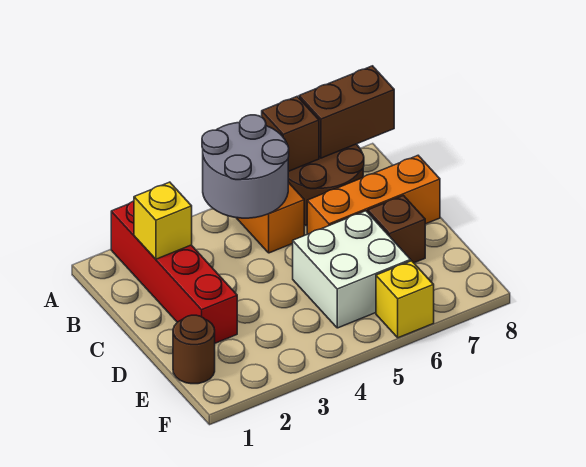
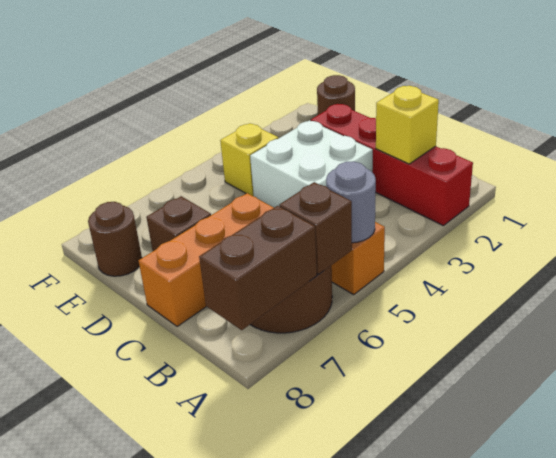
grey 2x2 round brick [202,115,289,218] -> grey 1x1 round brick [326,161,376,243]
white 2x2 brick [293,211,411,328] -> white 2x2 brick moved to [250,120,373,208]
none -> brown 1x1 round brick [88,202,142,276]
yellow 1x1 brick [376,261,434,338] -> yellow 1x1 brick moved to [220,123,278,196]

